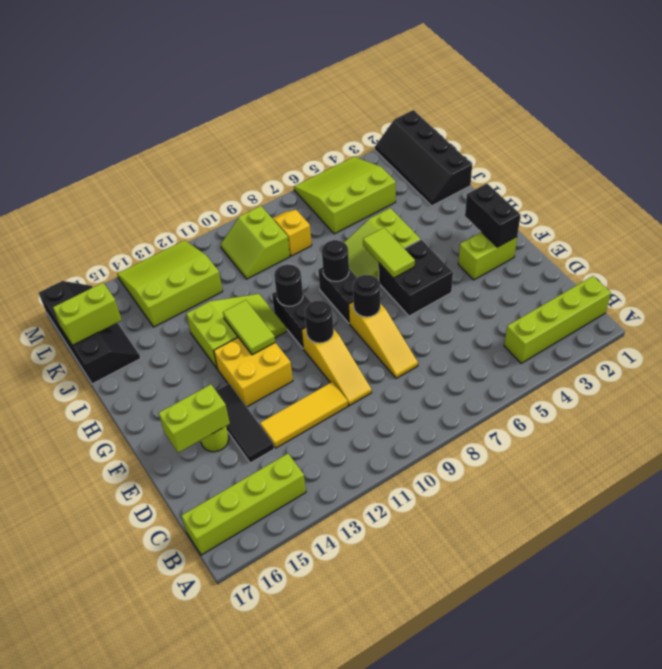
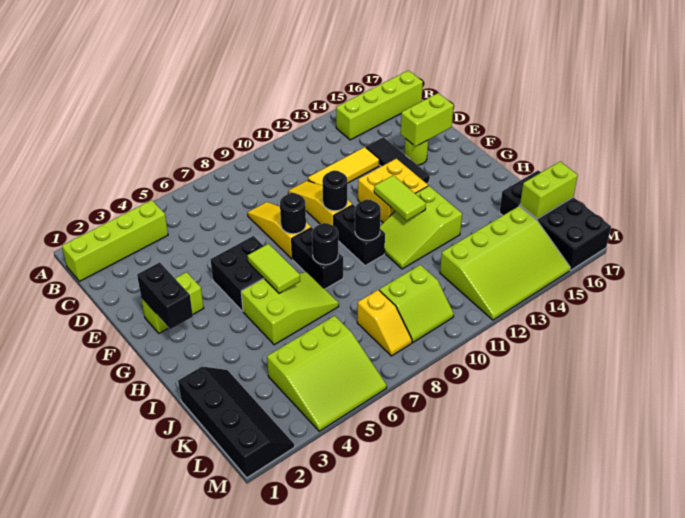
black 2x4 slope [39,281,141,384] -> black 2x4 brick [499,170,611,270]
lime 2x2 slope [221,206,290,279] -> lime 2x2 slope turned to [379,265,454,342]
lime 3x3 slope [117,240,223,327] -> lime 3x4 slope [440,206,570,320]

